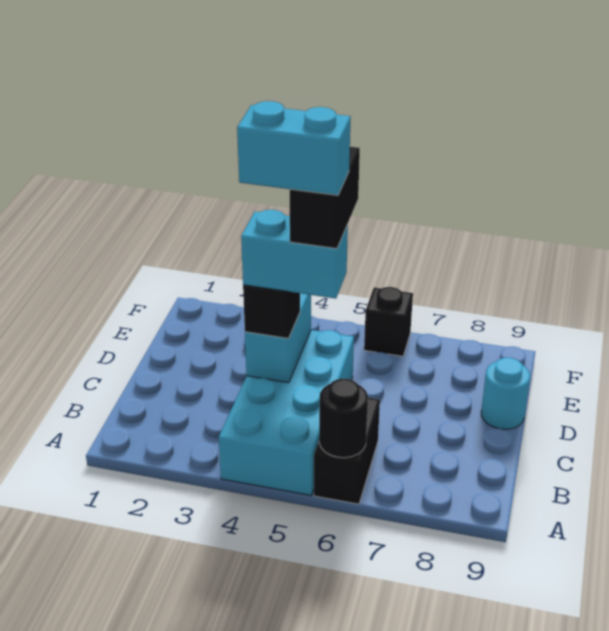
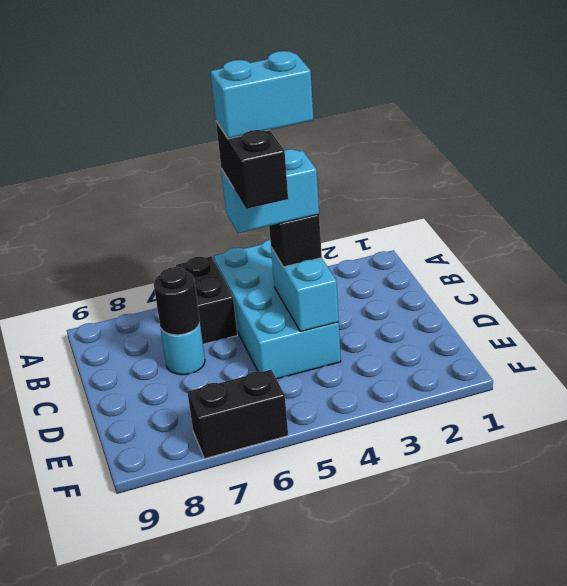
black 1x1 round brick [319,379,368,458] -> black 1x1 round brick moved to [154,267,200,335]
cyan 1x1 round brick [481,358,530,429] -> cyan 1x1 round brick moved to [161,323,205,375]
black 1x1 brick [364,287,413,356] -> black 1x2 brick [188,370,288,459]

